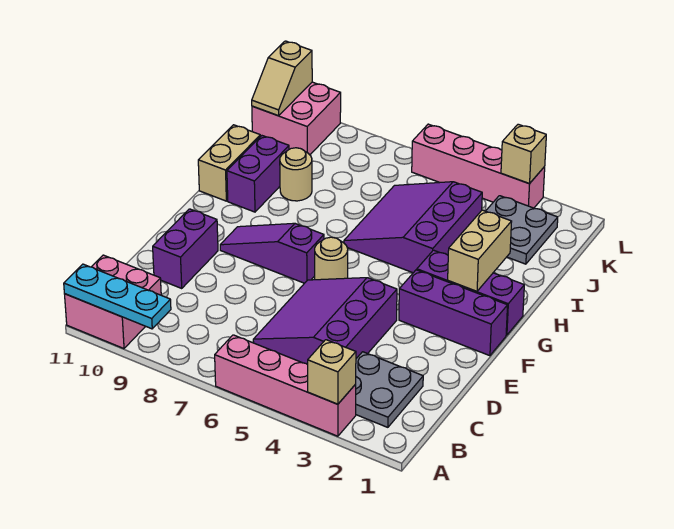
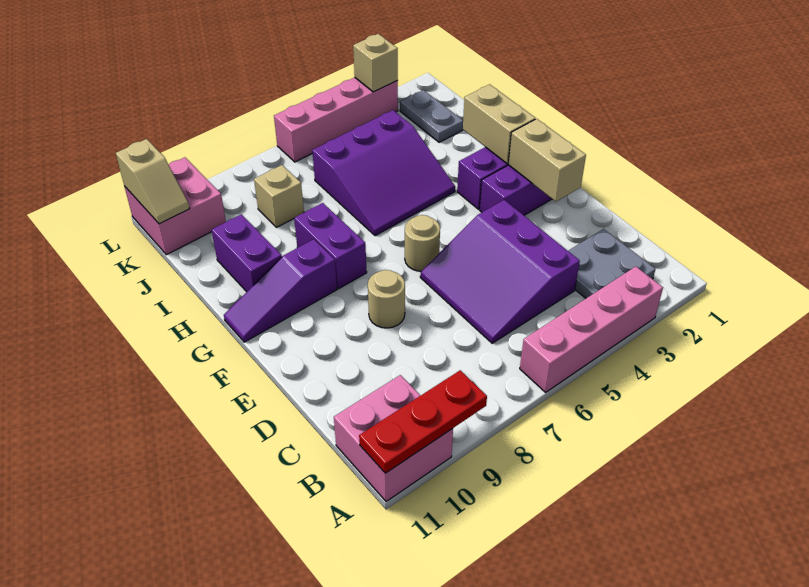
tan 1x1 brick [308,340,356,404] -> tan 1x1 brick moved to [254,165,304,227]
cyan 1x3 plate [64,264,171,329] -> red 1x3 plate [359,370,487,473]
purple 1x2 brick [153,209,218,288] -> purple 1x2 brick moved to [294,203,367,289]
purple 1x3 slope [220,223,324,283] -> purple 1x3 slope moved to [224,239,337,342]
purple 3x3 slope [344,182,482,273] -> purple 3x3 slope turned to [312,110,455,236]
tan 1x2 brick [198,125,260,201] -> tan 1x2 brick moved to [508,119,586,202]
tan 1x1 round brick [280,148,312,201] -> tan 1x1 round brick moved to [368,270,405,328]
grey 2x2 plate [486,196,558,264] -> grey 1x2 plate [400,90,463,142]

